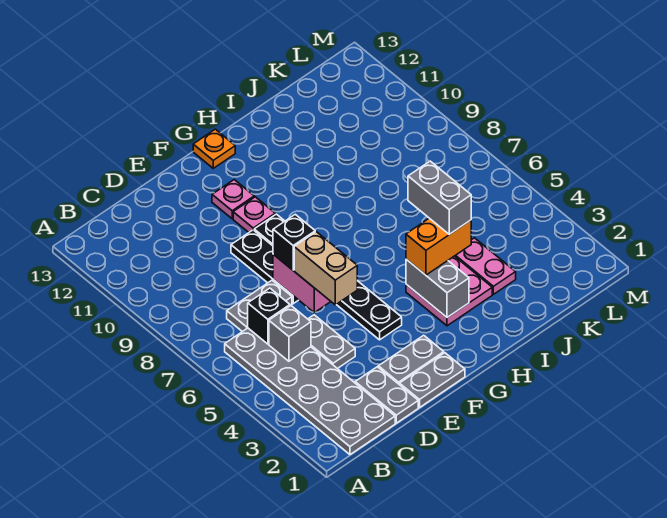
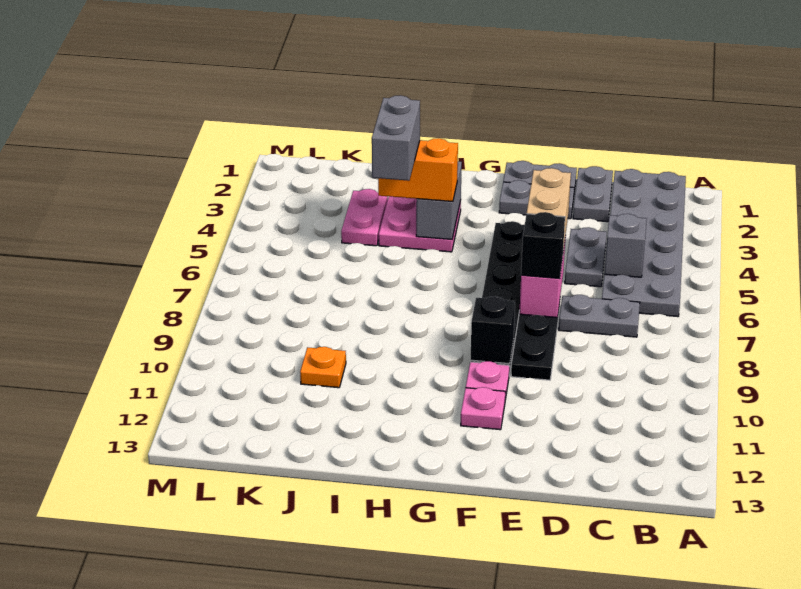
black 1x1 brick [248,288,290,344] -> black 1x1 brick moved to [470,296,515,364]
orange 1x1 plate [193,129,235,168] -> orange 1x1 plate moved to [300,347,346,388]

